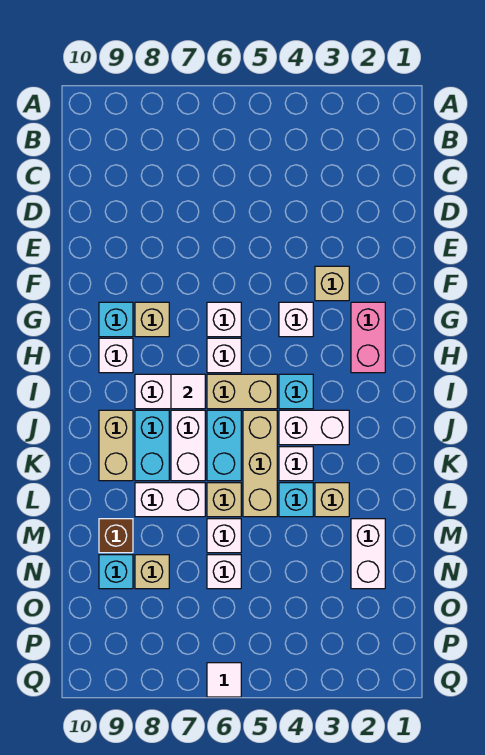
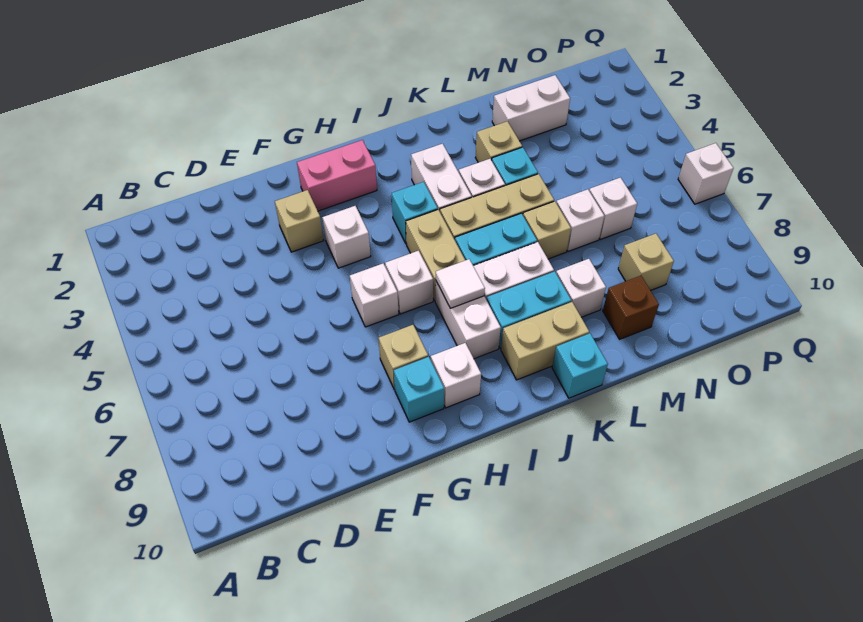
white 1x2 brick [135,483,205,517] -> white 1x1 brick [556,259,606,317]
cyan 1x1 brick [99,555,133,589] -> cyan 1x1 brick moved to [552,333,608,398]
white 1x1 tile [207,663,241,697] -> white 1x1 brick [678,143,733,204]

